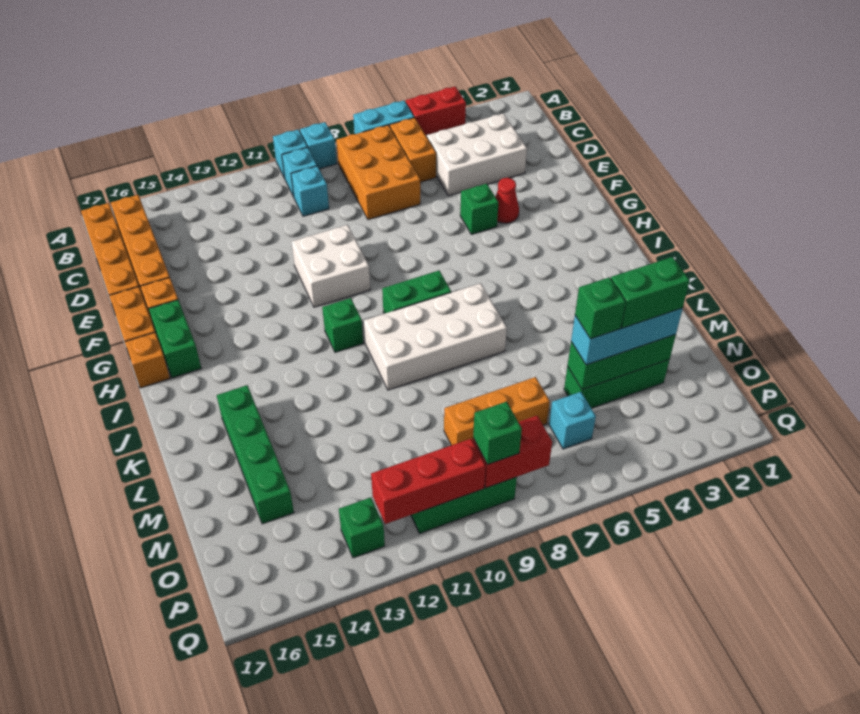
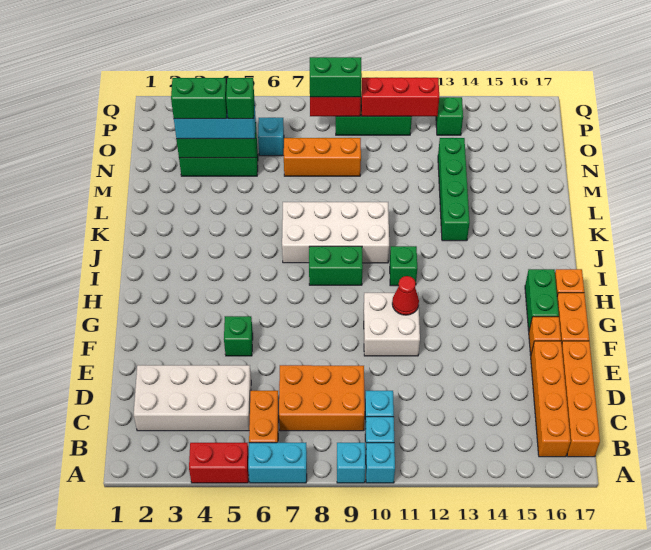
orange 2x3 brick [336,125,420,220] -> orange 2x3 brick turned to [279,365,365,431]
white 2x3 brick [427,113,527,196] -> white 2x4 brick [134,365,251,431]
red 1x1 cone [496,178,519,223] -> red 1x1 cone moved to [392,276,419,315]
green 1x4 brick [217,385,294,524] -> green 1x4 brick moved to [438,138,470,241]
green 1x1 brick [473,402,522,465] -> green 1x2 brick [310,57,362,97]

